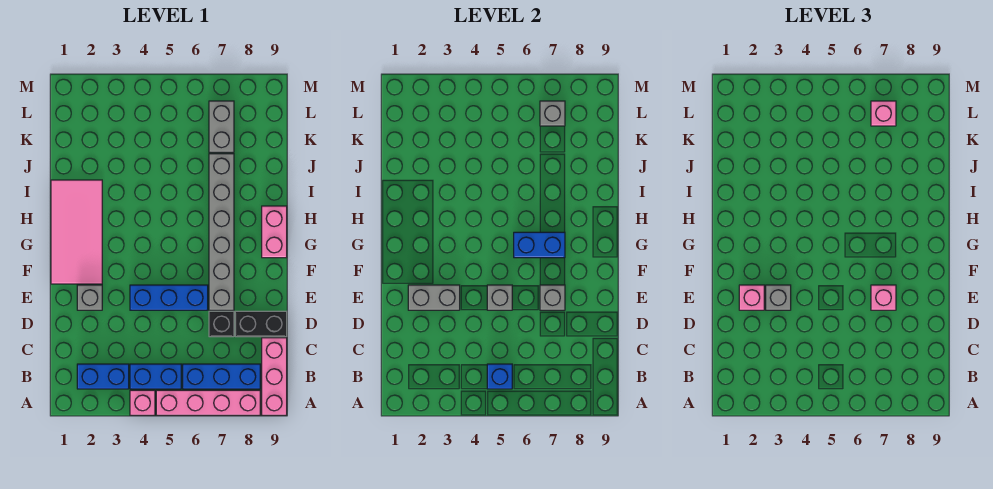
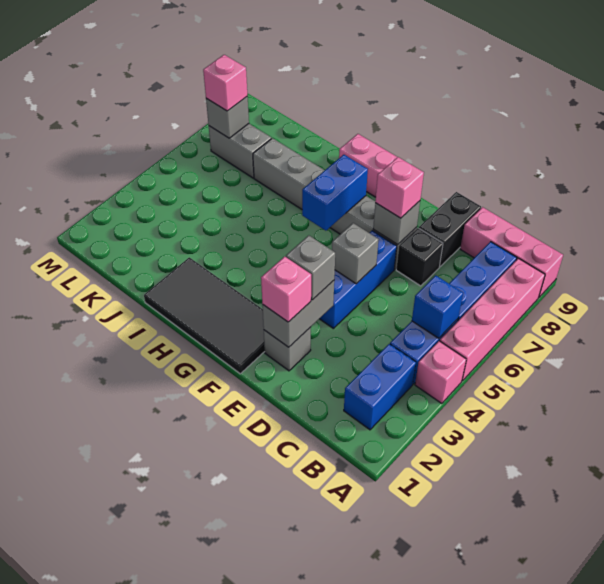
pink 2x4 tile [51,180,102,284] -> black 2x4 tile [144,257,265,374]

